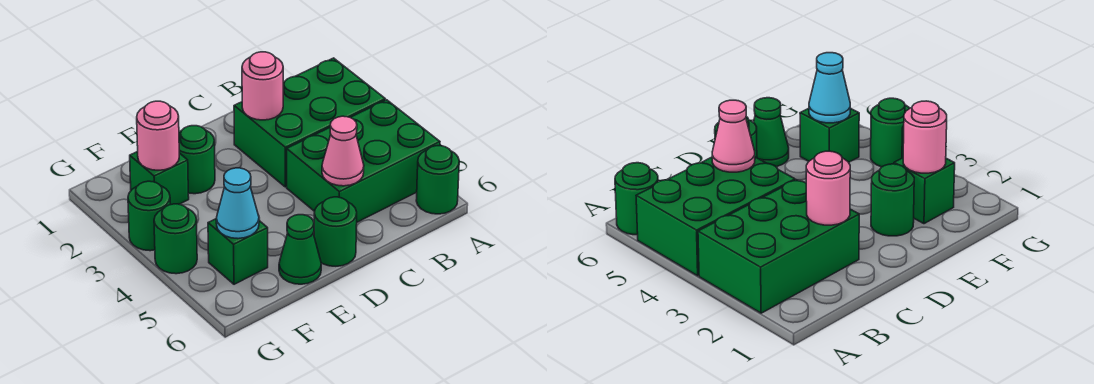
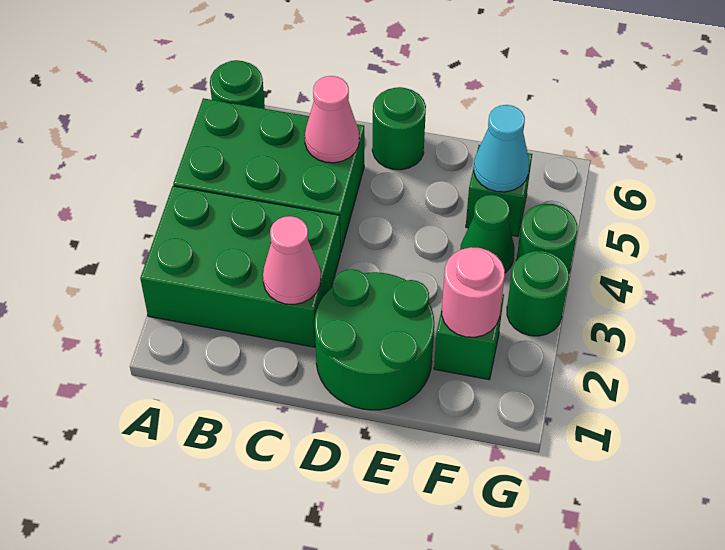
pink 1x1 round brick [242,52,283,120] -> pink 1x1 cone [263,216,321,304]
green 1x1 round brick [179,126,215,194] -> green 2x2 round brick [315,269,434,410]
green 1x1 cone [279,215,321,284] -> green 1x1 cone moved to [460,195,515,273]

